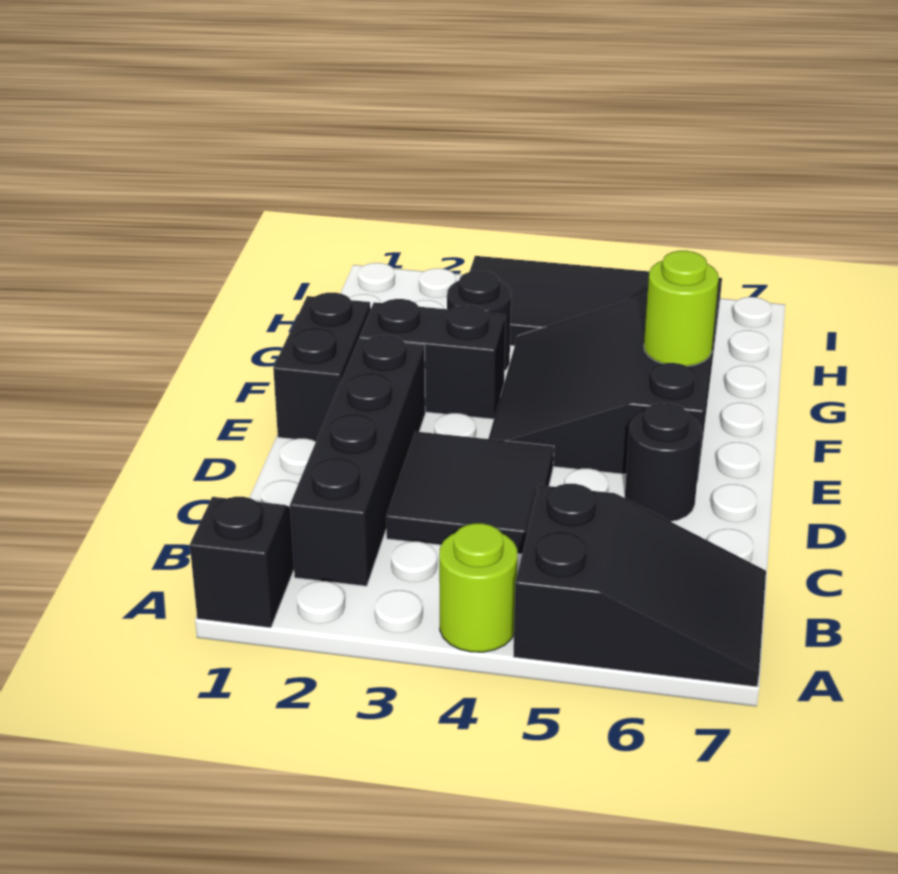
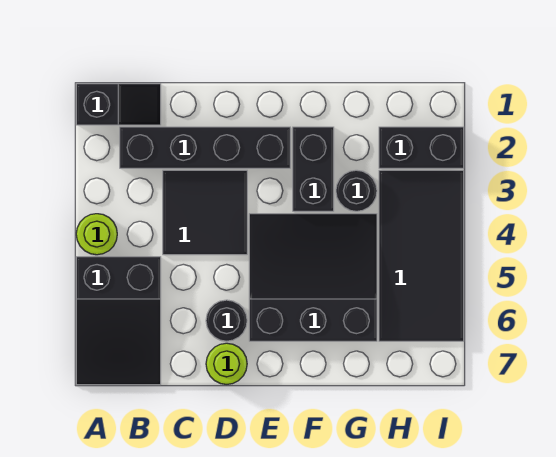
black 1x2 brick [273,293,371,441] -> black 1x2 brick moved to [379,127,464,168]
lime 1x1 round brick [644,251,719,366] -> lime 1x1 round brick moved to [206,343,247,384]

